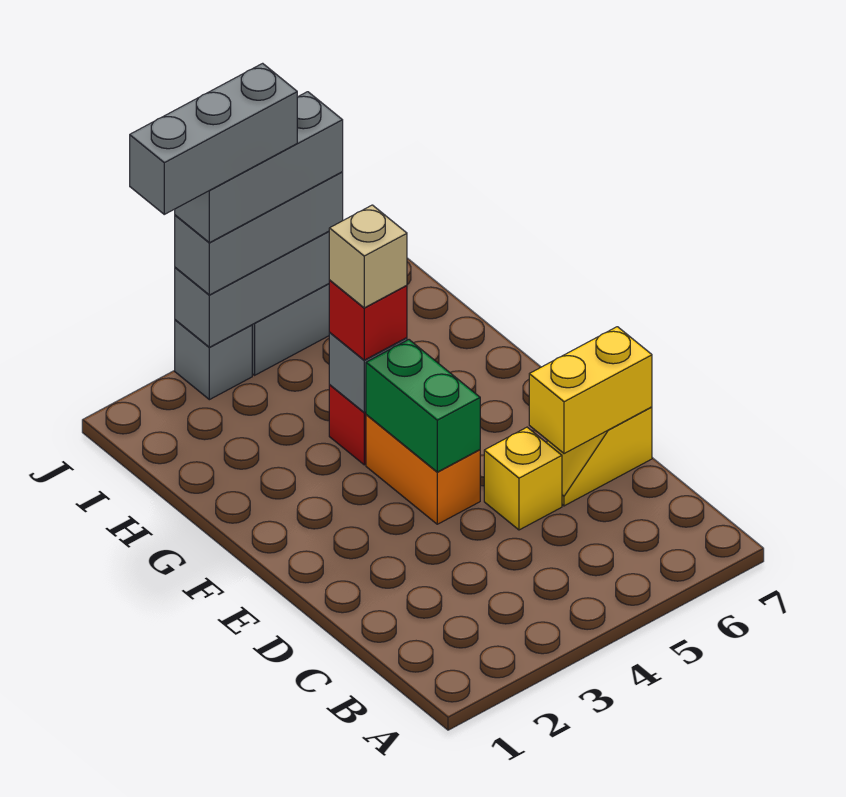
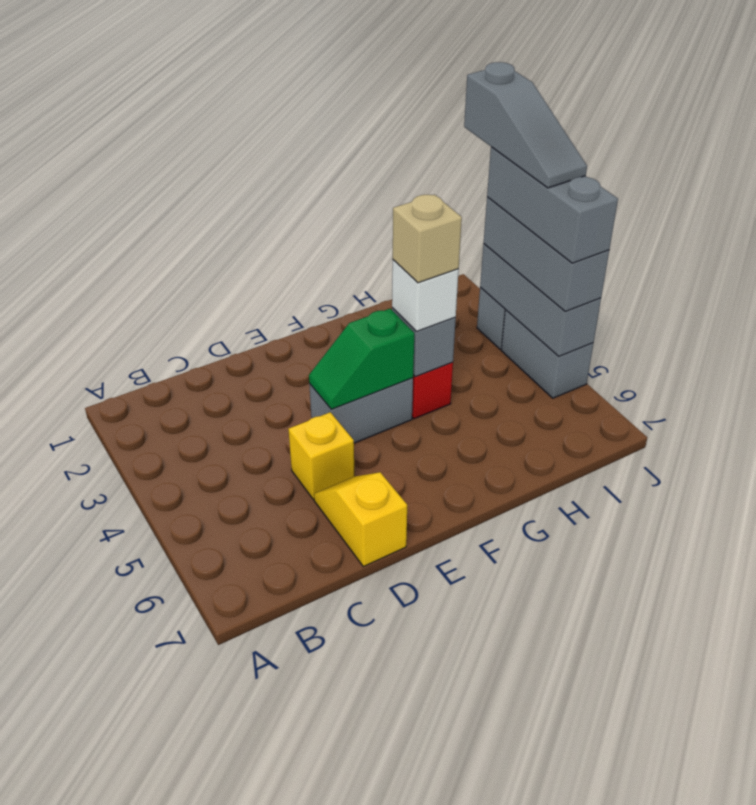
yellow 1x2 brick [529,327,652,454] -> none
orange 1x2 brick [366,415,480,524] -> grey 1x2 brick [309,378,413,443]
green 1x2 brick [366,340,480,472] -> green 1x2 slope [309,309,414,409]
red 1x1 brick [329,281,407,360] -> white 1x1 brick [392,260,459,331]
grey 1x3 brick [130,63,297,214] -> grey 1x3 slope [464,62,587,188]

